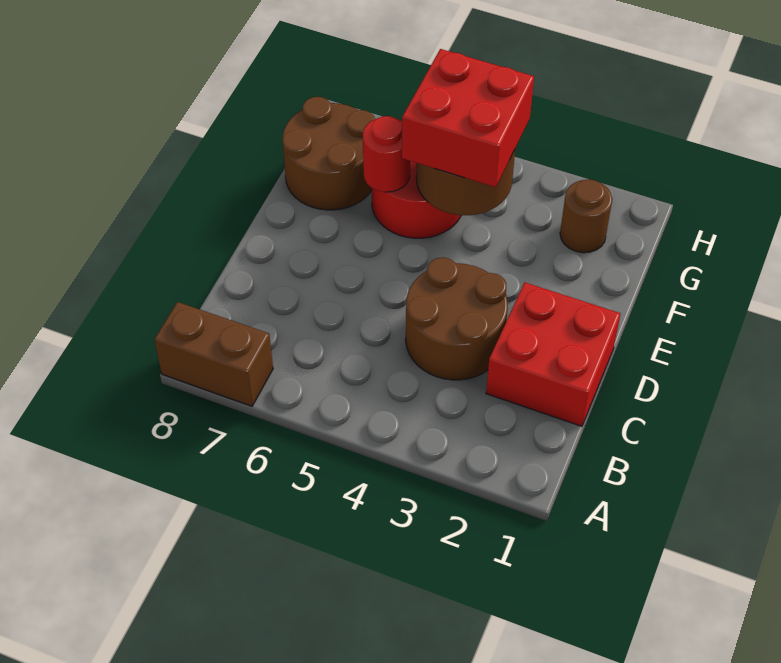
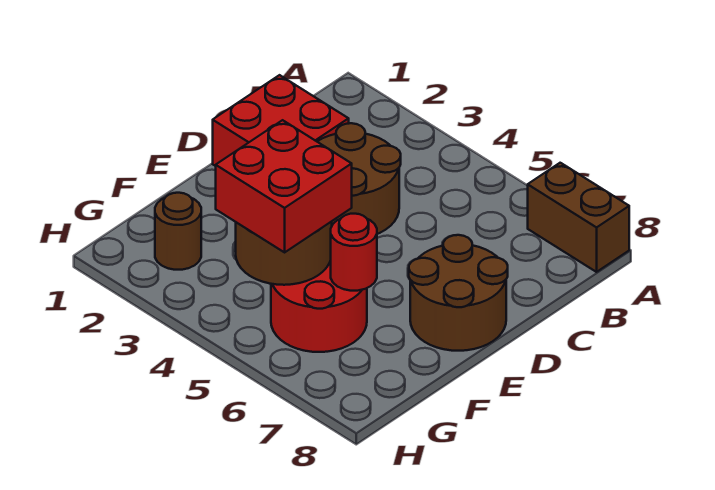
brown 2x2 round brick [283,97,375,210] -> brown 2x2 round brick moved to [409,235,508,351]

